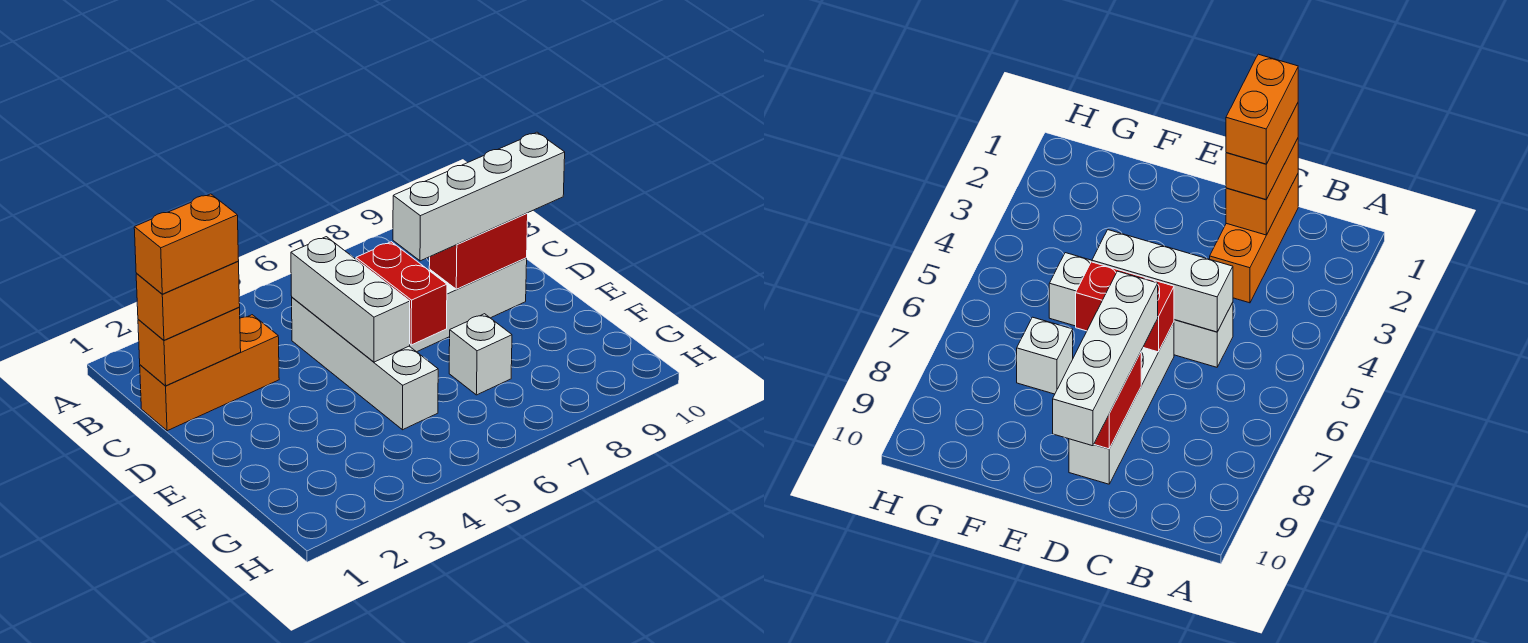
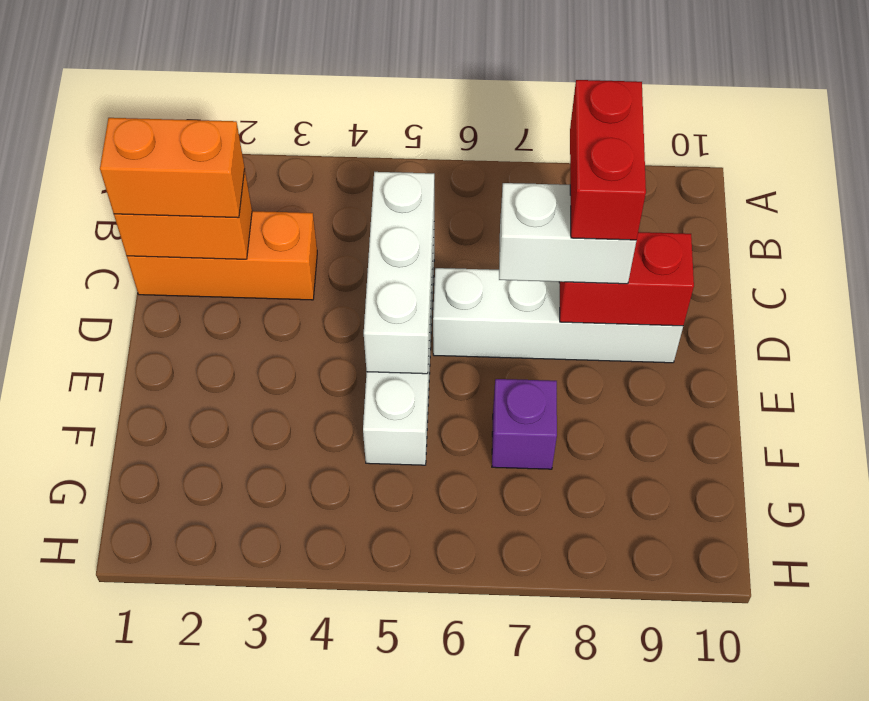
orange 1x2 brick [134,194,239,294] -> none
red 1x2 brick [356,242,447,345] -> red 1x2 brick moved to [570,80,646,240]
white 1x4 brick [393,132,565,261] -> white 1x2 brick [499,183,636,284]
white 1x1 brick [449,314,512,395] -> purple 1x1 brick [492,379,557,469]

